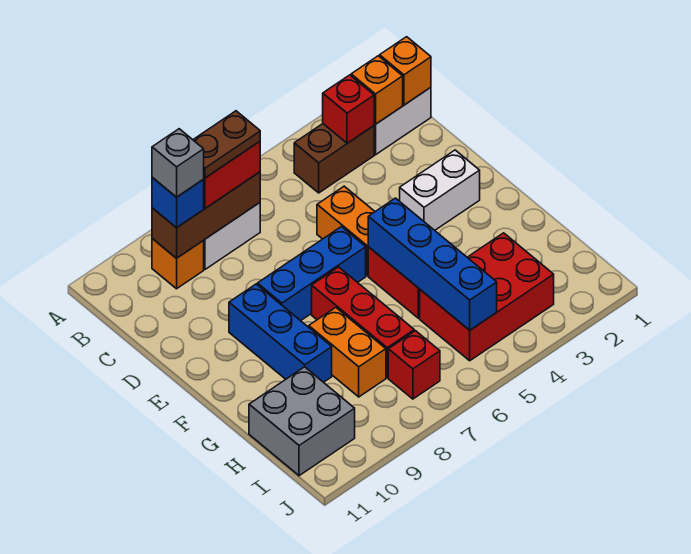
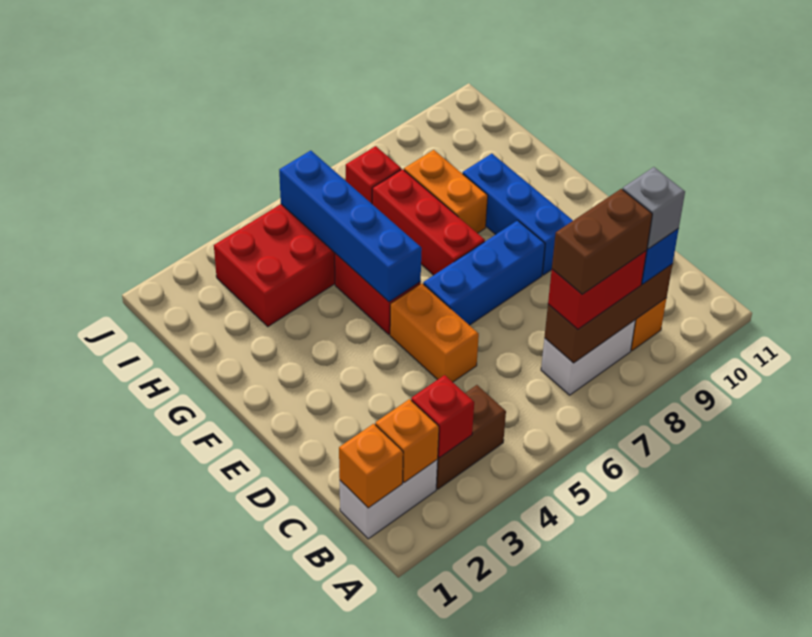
brown 1x2 plate [193,111,260,178] -> brown 1x2 brick [552,189,652,294]
white 1x2 brick [400,150,480,230] -> none
grey 2x2 brick [249,367,355,476] -> none

